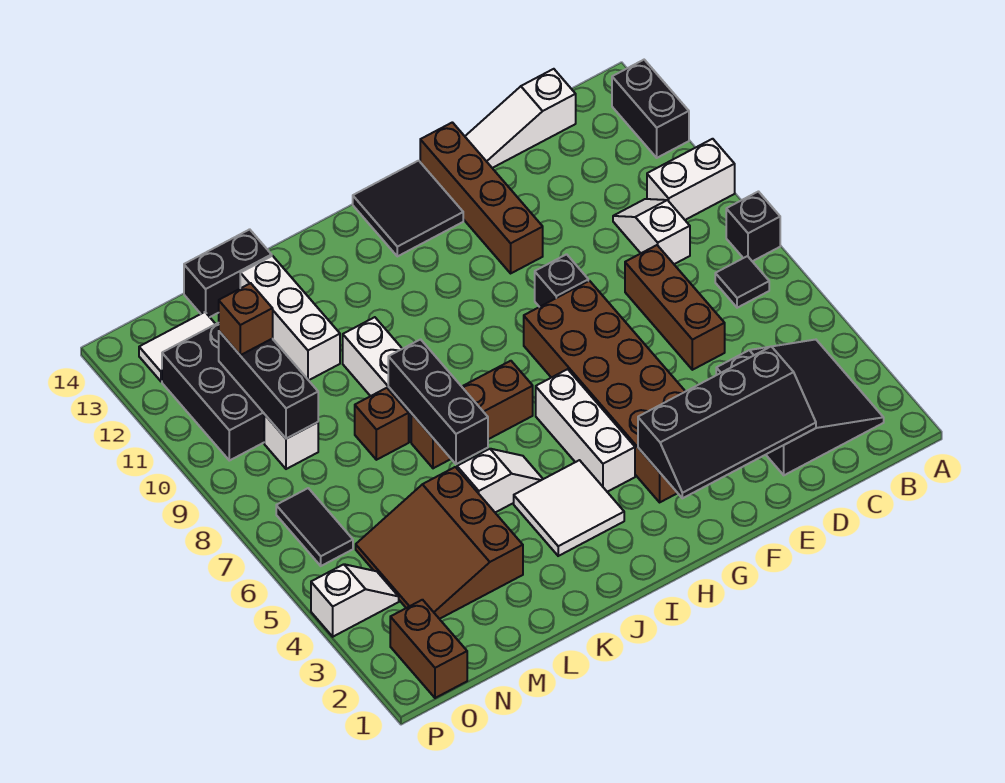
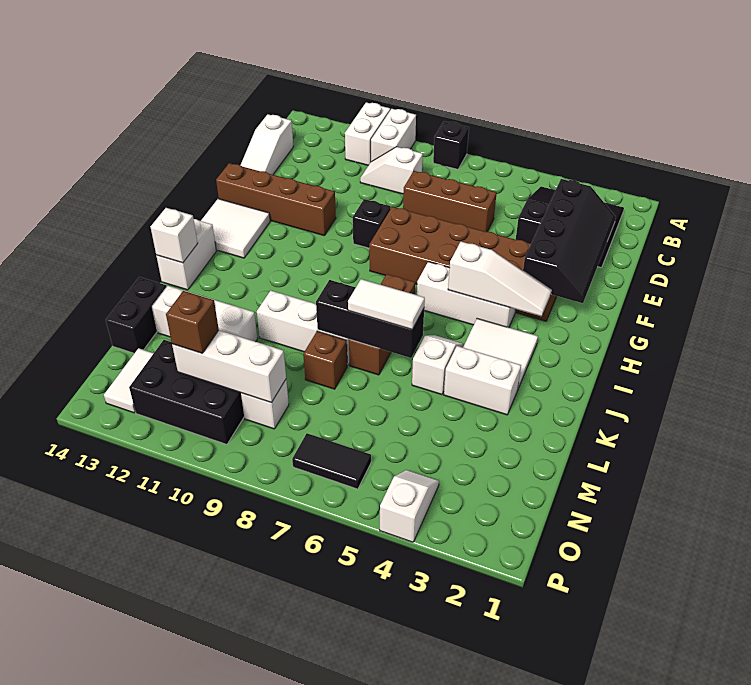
none -> white 1x2 brick [345,102,390,165]
black 1x2 brick [612,60,689,158] -> none
black 1x1 tile [715,256,769,308] -> none
black 2x2 tile [353,161,463,256] -> white 2x2 tile [201,199,270,258]
none -> white 1x3 slope [448,242,551,316]
none -> white 1x2 brick [156,219,216,290]
none -> white 1x1 brick [151,208,198,263]
none -> white 1x2 brick [444,346,521,415]
none -> white 1x2 tile [348,279,425,330]
brown 3x3 slope [356,467,523,619] -> none
black 1x3 brick [219,331,318,439] -> white 1x3 brick [172,330,286,403]
brown 1x2 brick [390,600,467,698] -> none

